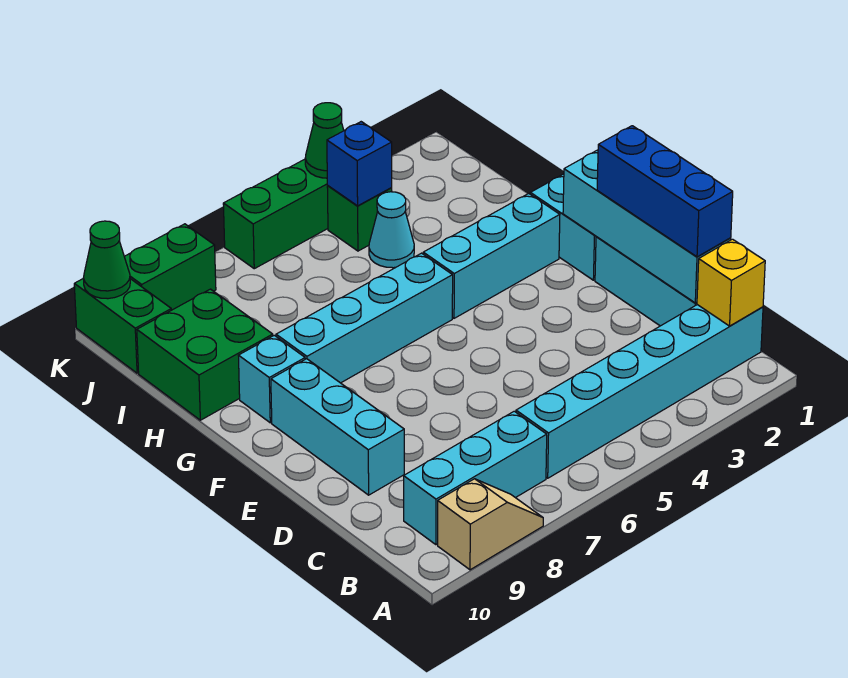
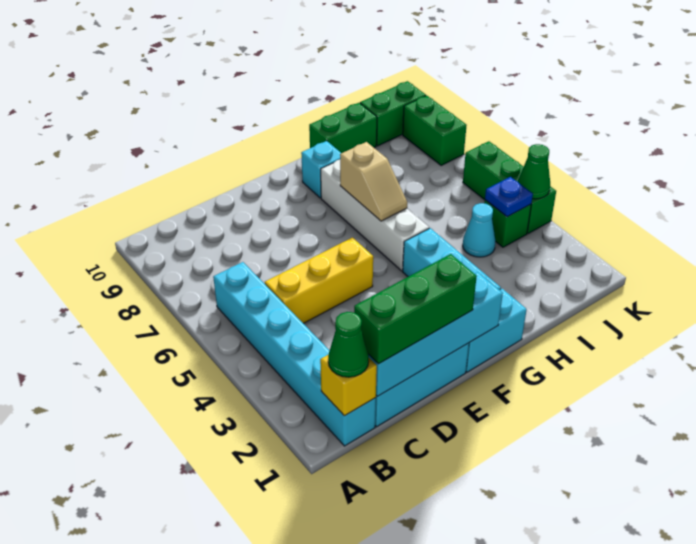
tan 1x2 slope [438,479,543,570] -> tan 1x2 slope moved to [340,142,407,221]
cyan 1x3 brick [404,411,547,545] -> none
blue 1x3 brick [597,126,733,257] -> green 1x3 brick [354,254,477,364]
none -> yellow 1x3 brick [265,238,373,323]
cyan 1x3 brick [271,359,404,495] -> none
cyan 1x4 brick [276,253,453,383] -> white 1x4 brick [321,160,429,271]
green 2x2 brick [137,289,273,420] -> green 1x2 brick [309,103,377,153]
blue 1x1 brick [327,122,392,206] -> blue 1x1 plate [485,177,533,217]
green 1x1 cone [84,221,130,299] -> green 1x1 cone moved to [328,312,369,377]

